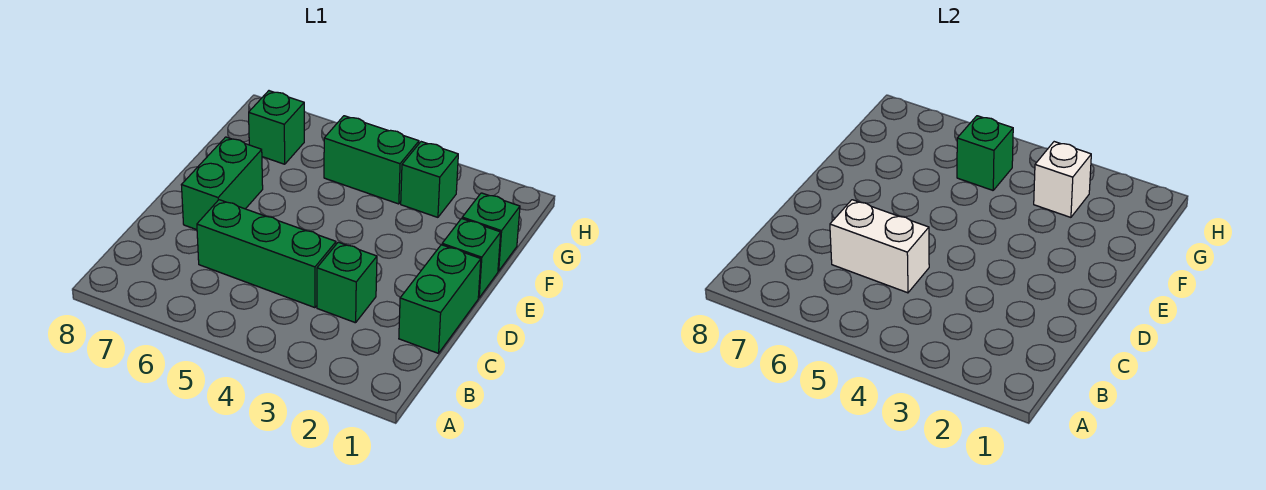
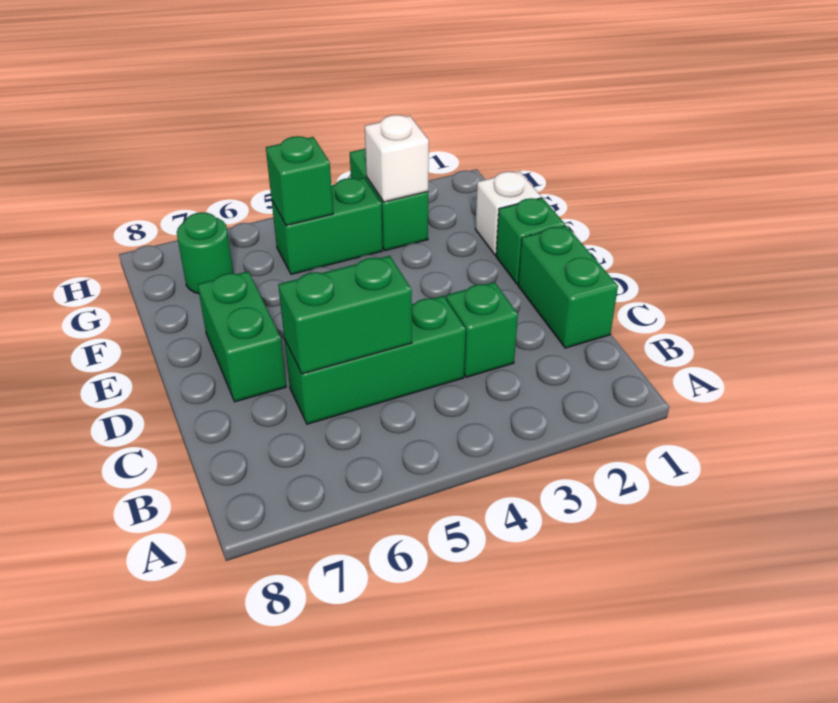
white 1x2 brick [830,200,929,293] -> green 1x2 brick [278,256,412,374]
green 1x1 brick [462,193,520,271] -> white 1x1 brick [475,171,541,255]
green 1x1 brick [401,142,458,217] -> green 1x2 brick [350,149,428,251]
green 1x1 brick [249,91,304,164] -> green 1x1 round brick [177,212,233,294]

